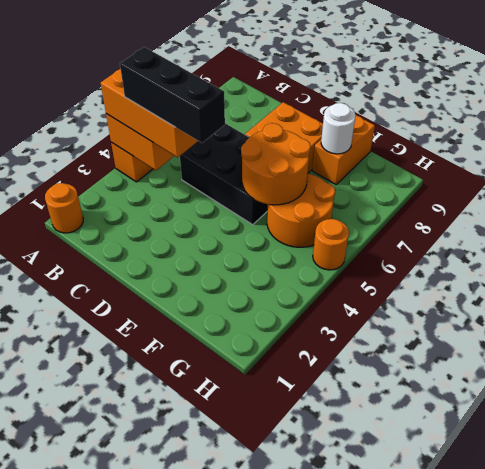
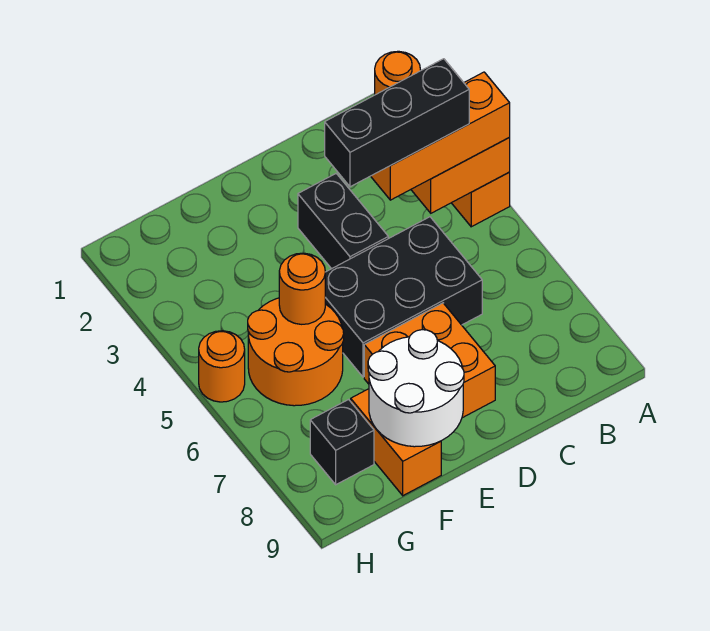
none -> black 1x2 brick [298,174,388,269]
orange 2x2 round brick [241,123,311,205] -> orange 1x1 round brick [279,253,325,324]
white 1x1 round brick [321,103,356,154] -> white 2x2 round brick [368,330,464,447]
none -> black 1x1 brick [310,400,374,485]

